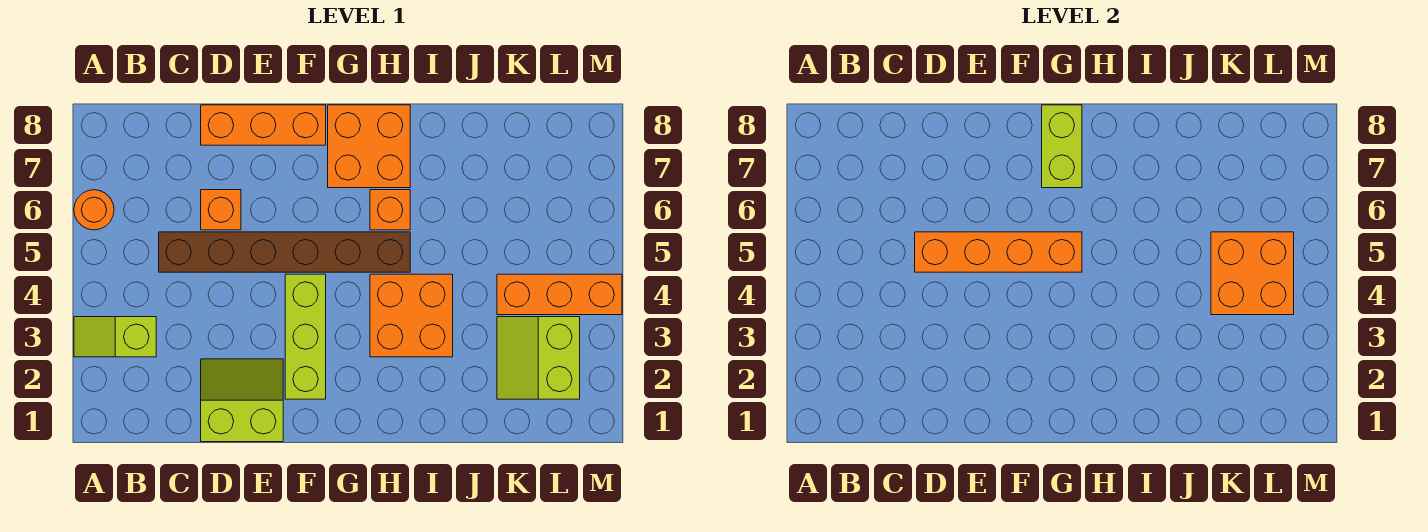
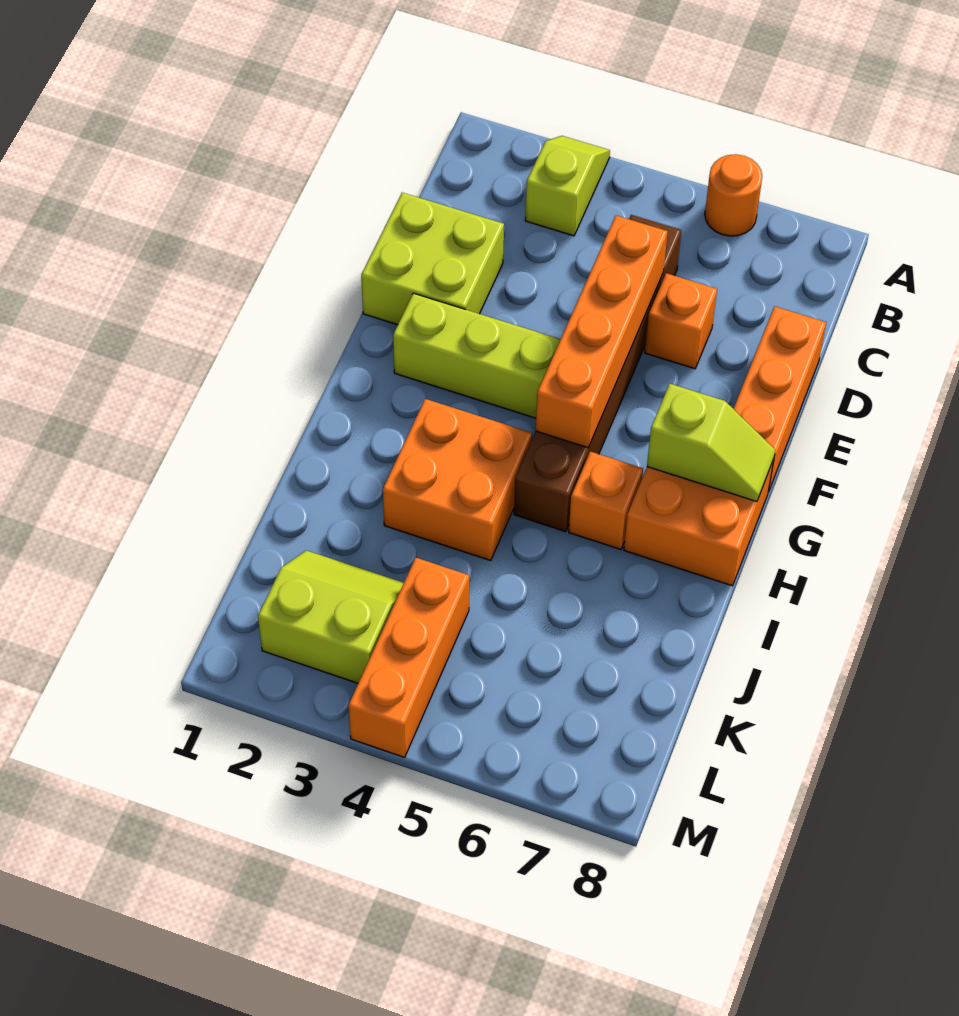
lime 2x2 slope [201,359,283,442] -> lime 2x2 brick [361,193,504,325]
lime 1x2 brick [1042,105,1082,188] -> lime 1x2 slope [647,384,775,502]
orange 2x2 brick [1211,232,1294,315] -> none

